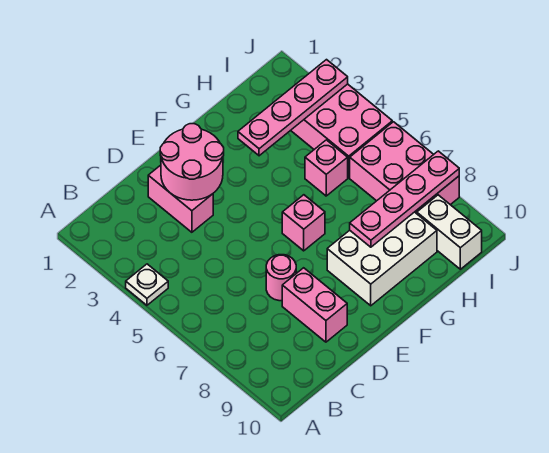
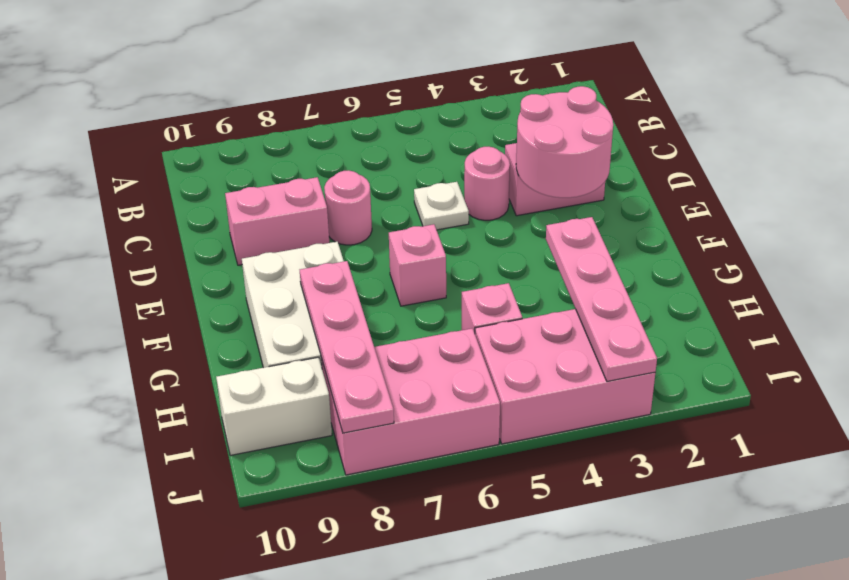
white 1x1 plate [126,264,168,305] -> white 1x1 plate moved to [414,182,469,230]
none -> pink 1x1 round brick [464,147,510,220]

